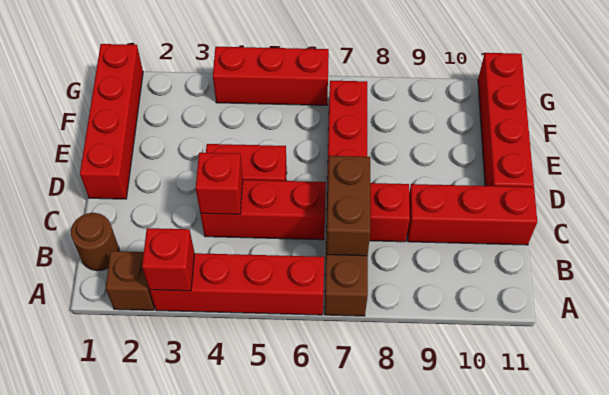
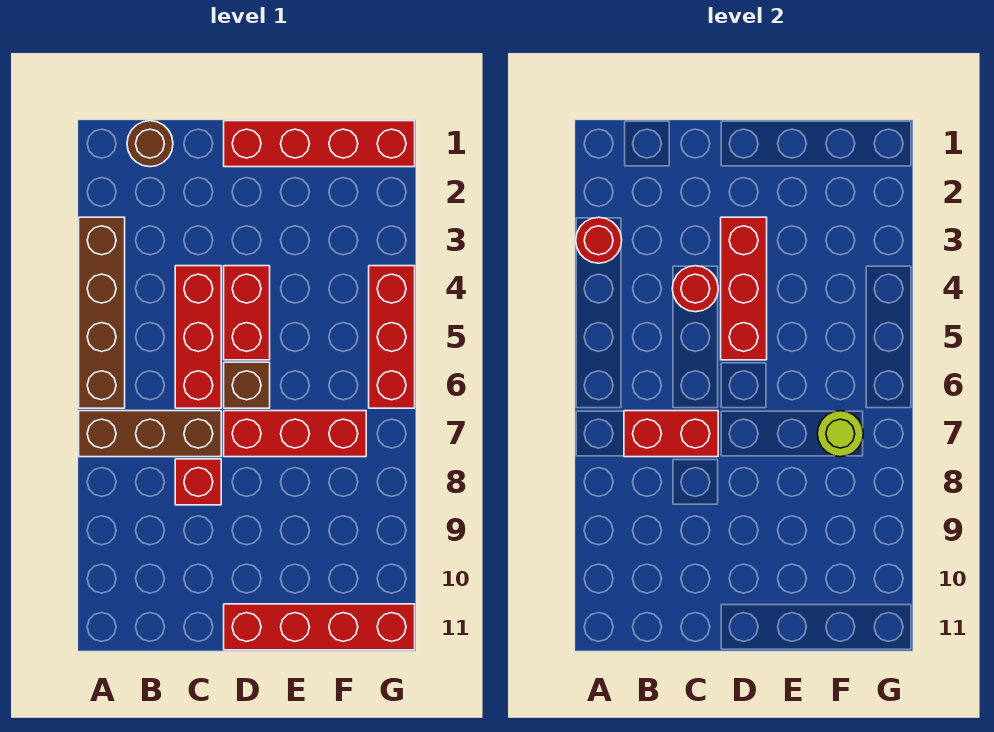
brown 1x1 brick [106,251,154,310] -> brown 1x1 brick moved to [224,362,270,408]
red 1x4 brick [150,253,324,315] -> brown 1x4 brick [79,217,125,408]
red 1x1 brick [142,228,195,291] -> red 1x1 round brick [576,217,622,263]
brown 1x2 brick [326,156,370,256] -> red 1x2 brick [624,411,718,457]
red 1x1 brick [196,153,243,214] -> red 1x1 round brick [672,266,718,312]
red 1x3 brick [407,184,537,245] -> red 1x3 brick moved to [721,217,767,360]
none -> lime 1x1 round brick [817,411,863,457]

